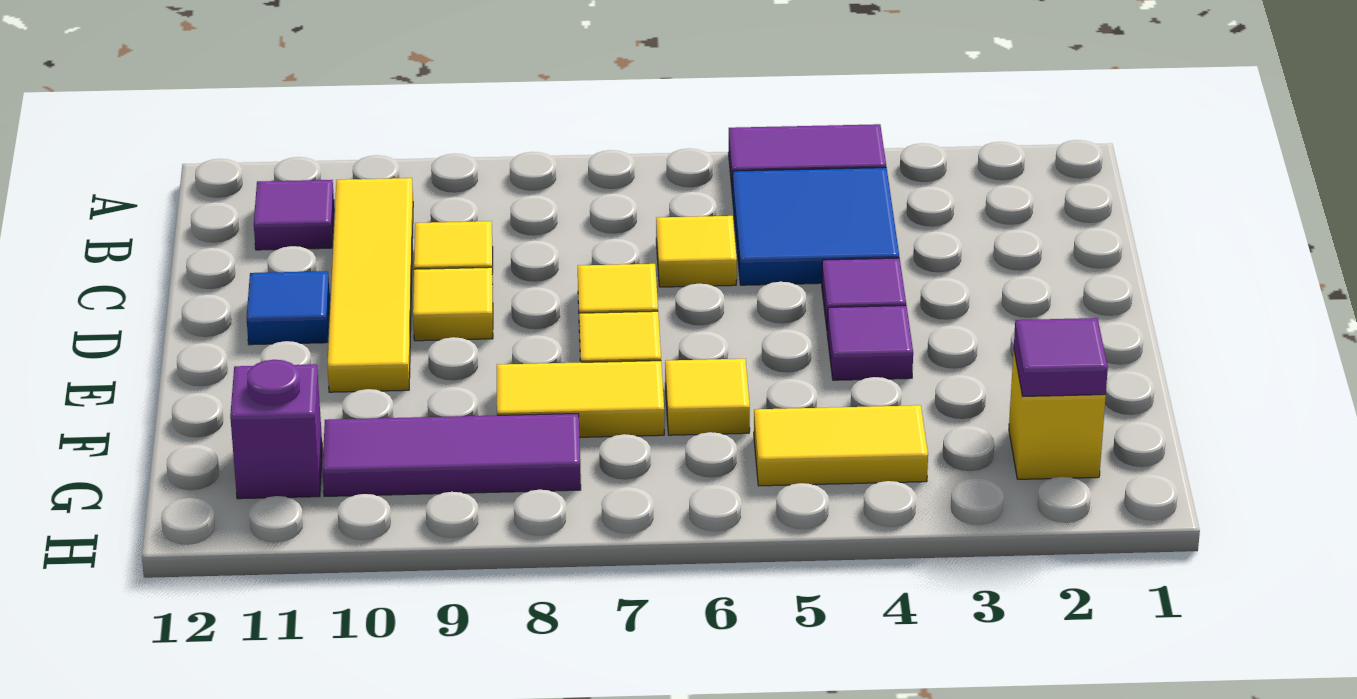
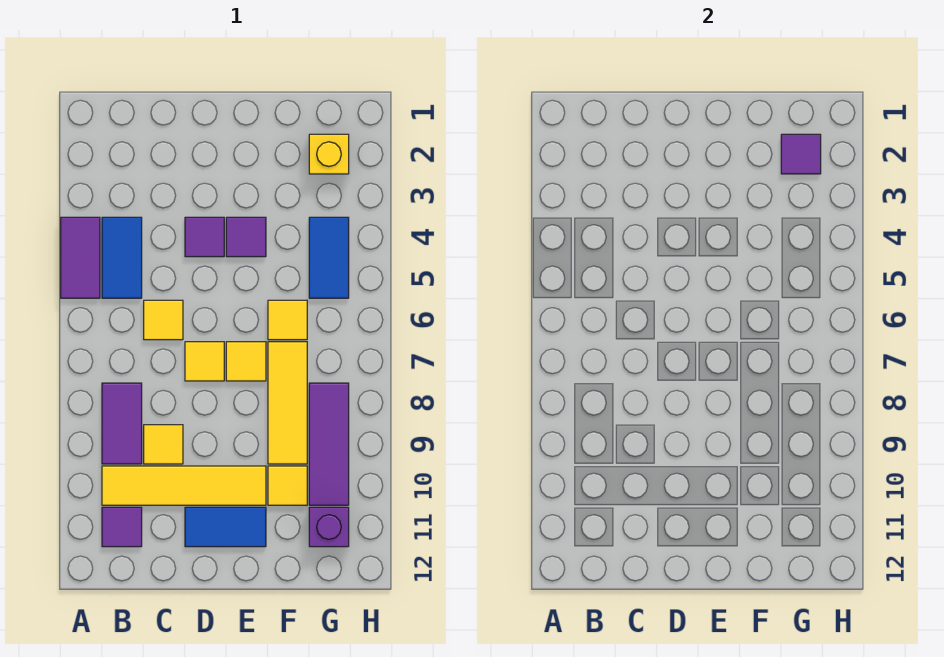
blue 2x2 tile [732,168,899,285] -> blue 1x2 tile [102,217,142,298]
none -> purple 1x2 tile [102,383,142,464]
yellow 1x1 tile [413,267,493,341] -> yellow 1x1 tile moved to [268,466,307,505]
blue 1x1 tile [247,271,330,345] -> blue 1x2 tile [185,507,266,547]
yellow 1x2 tile [497,361,664,437] -> yellow 1x3 tile [268,342,307,464]
yellow 1x2 tile [754,405,928,486] -> blue 1x2 tile [309,217,349,298]

